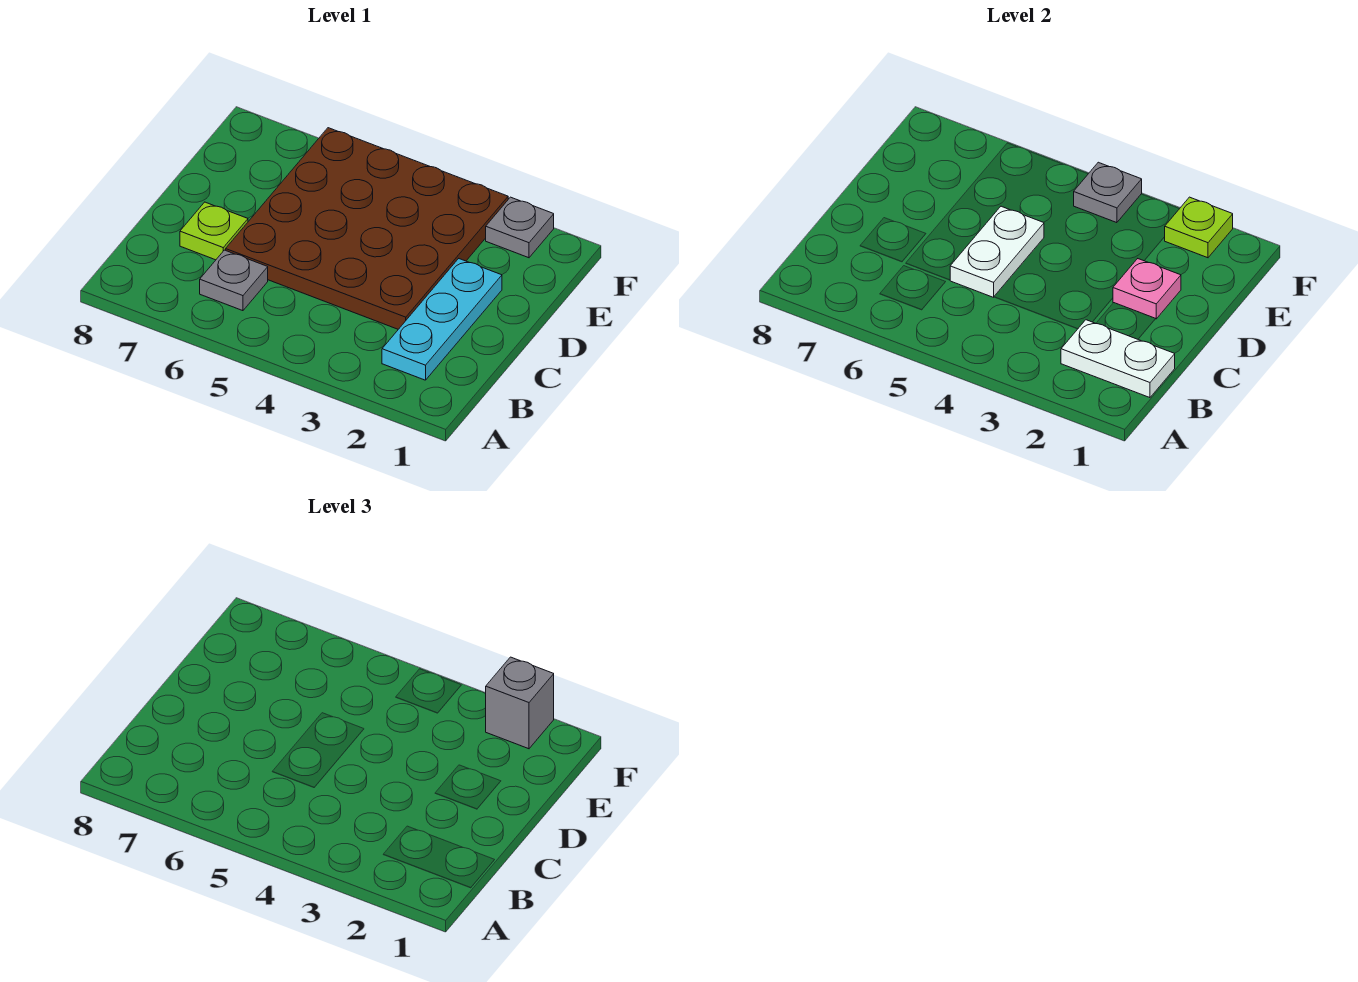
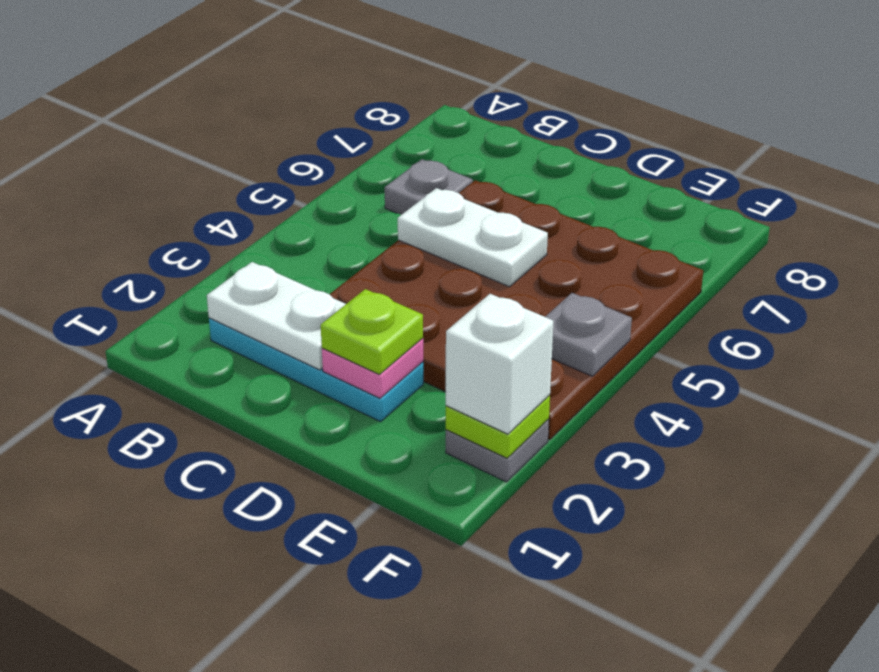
white 1x2 plate [1061,320,1175,398] -> white 1x2 plate turned to [207,262,346,370]
lime 1x1 plate [180,202,248,260] -> lime 1x1 plate moved to [321,289,423,375]
grey 1x1 brick [486,657,554,749] -> white 1x1 brick [446,294,554,434]

